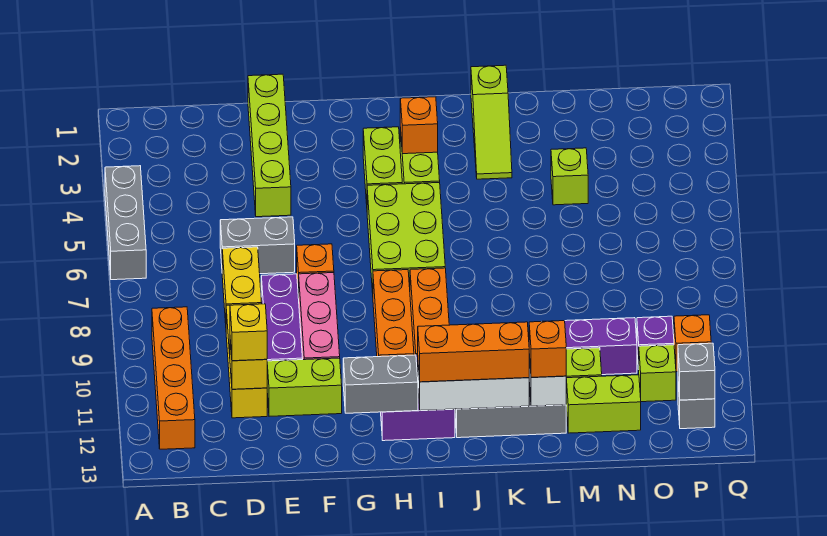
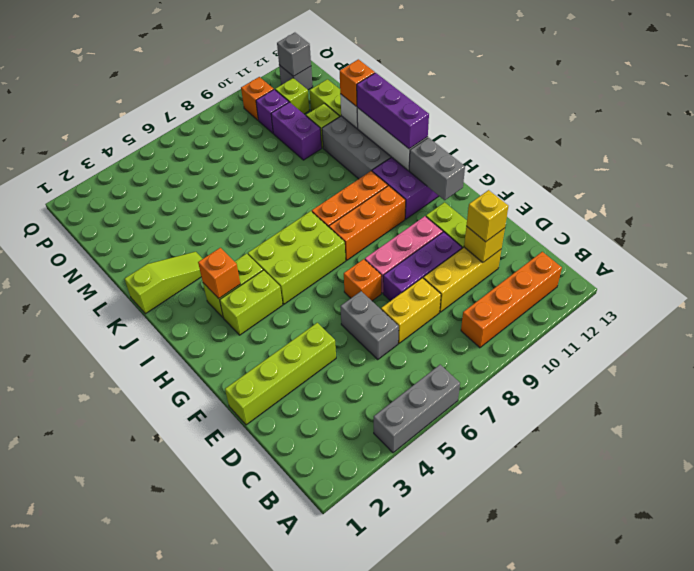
orange 1x3 brick [418,322,529,382] -> purple 1x3 brick [357,73,429,149]
lime 1x1 brick [551,148,588,205] -> none

